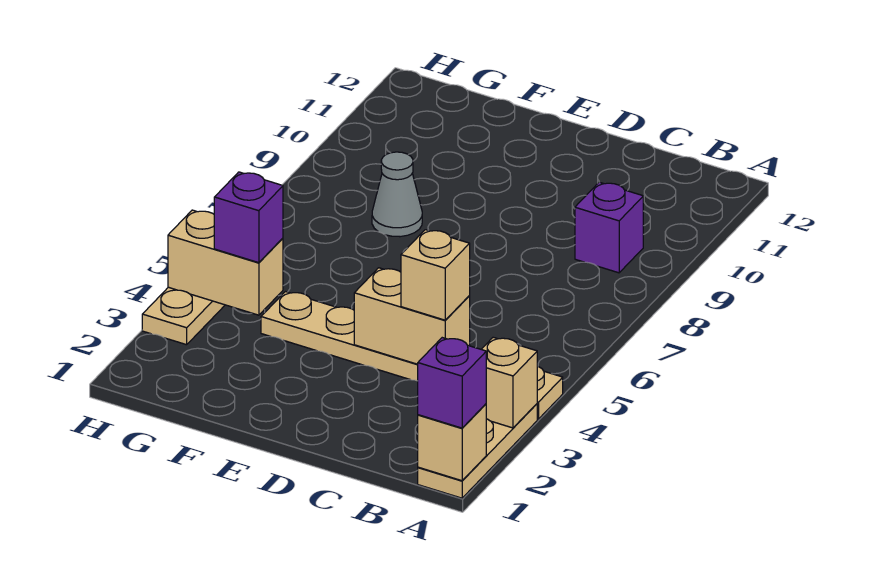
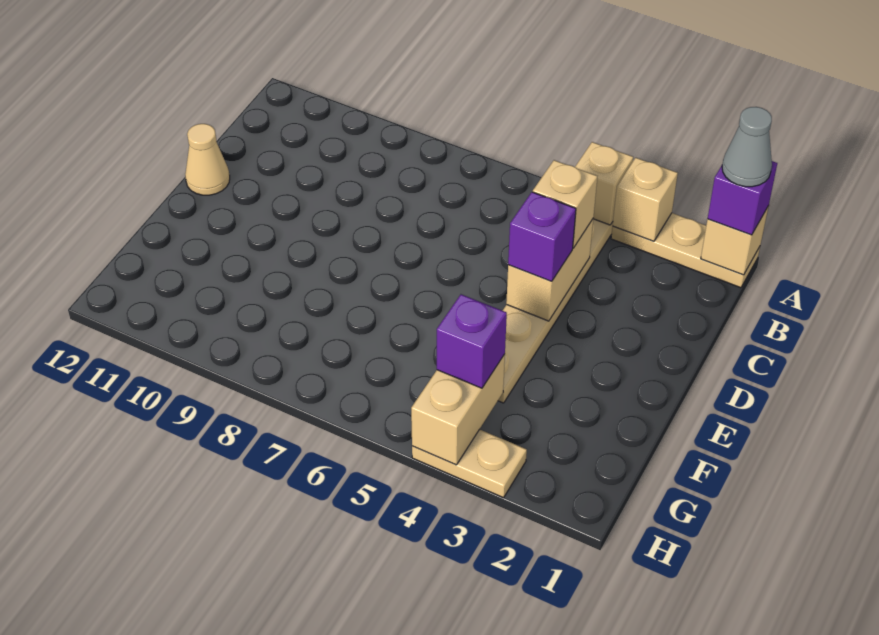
none -> tan 1x1 brick [575,142,633,225]
purple 1x1 brick [575,182,643,273] -> purple 1x1 brick moved to [508,192,576,281]
none -> tan 1x1 cone [185,124,230,195]
grey 1x1 cone [372,152,422,237] -> grey 1x1 cone moved to [722,107,772,187]

